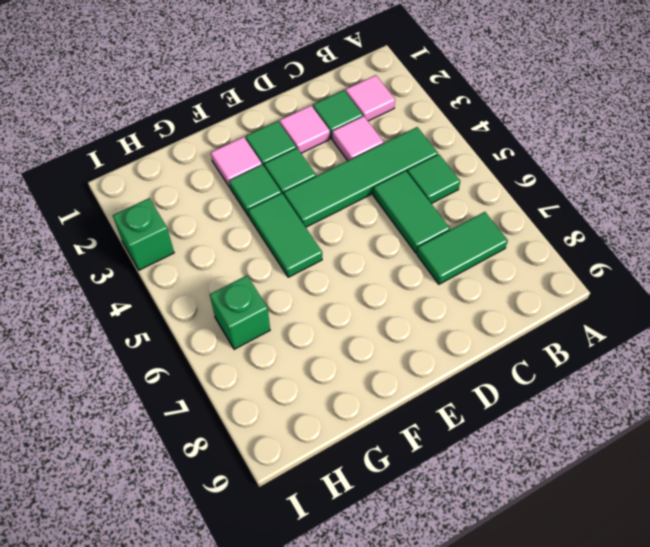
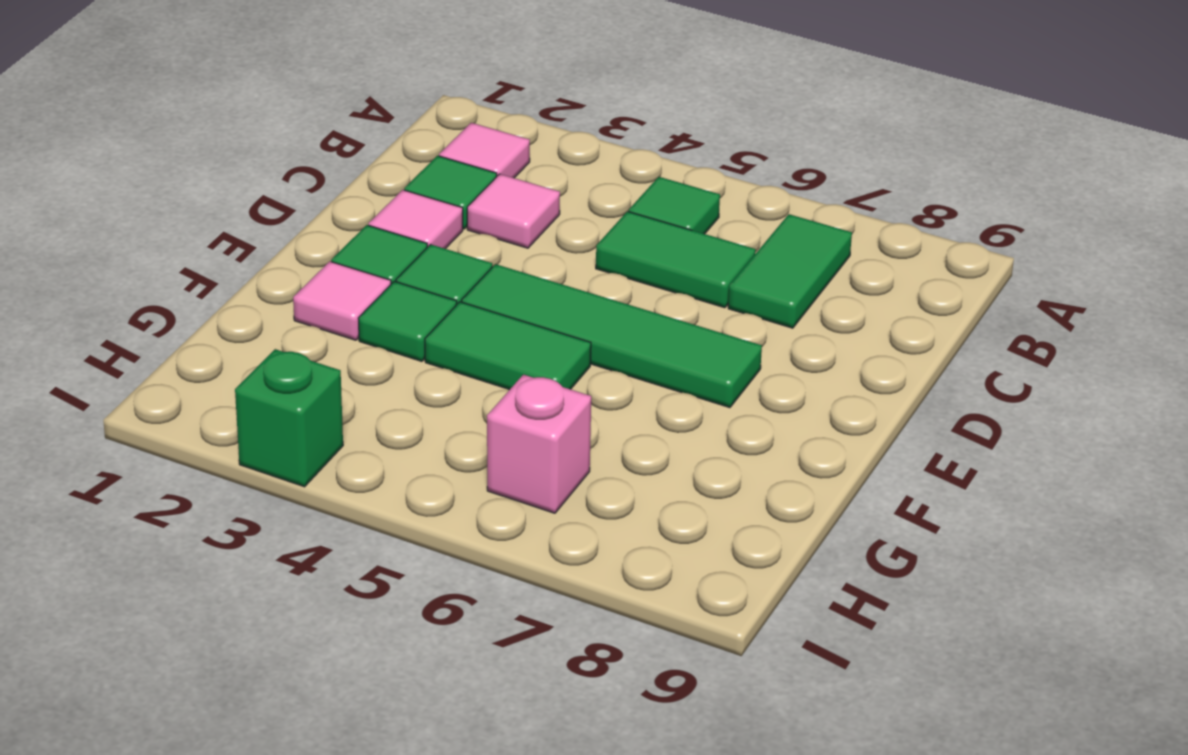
green 1x4 tile [284,127,438,227] -> green 1x4 tile turned to [462,264,762,408]
green 1x1 brick [210,276,270,349] -> pink 1x1 brick [487,375,591,513]

